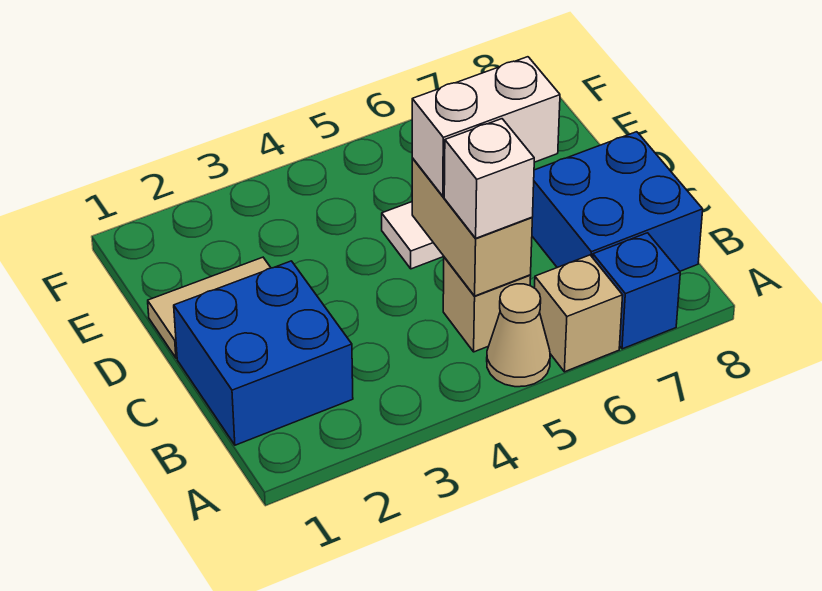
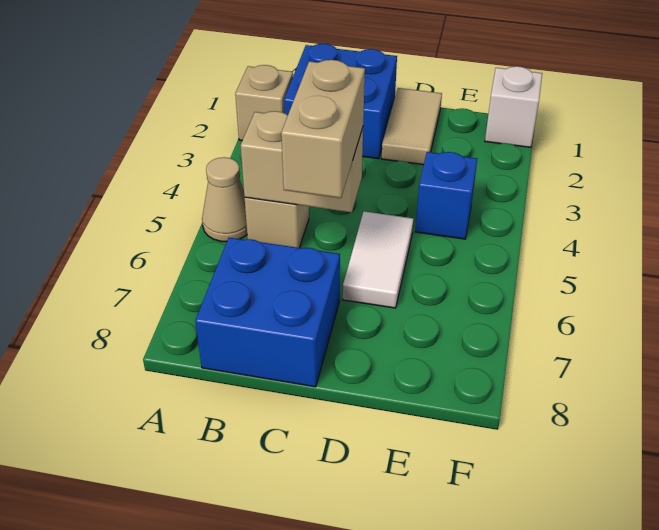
tan 1x1 brick [535,255,623,372] -> tan 1x1 brick moved to [235,65,293,140]
blue 1x1 brick [593,233,680,349] -> blue 1x1 brick moved to [415,152,477,239]
white 1x1 brick [444,119,534,238] -> white 1x1 brick moved to [485,66,542,147]
white 1x2 brick [412,57,560,196] -> tan 1x2 brick [281,60,365,198]

